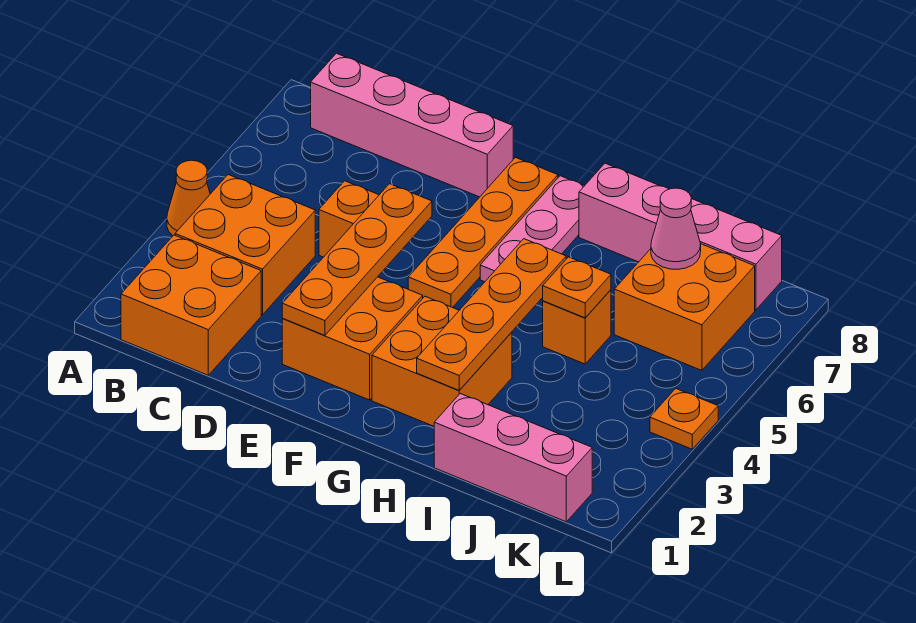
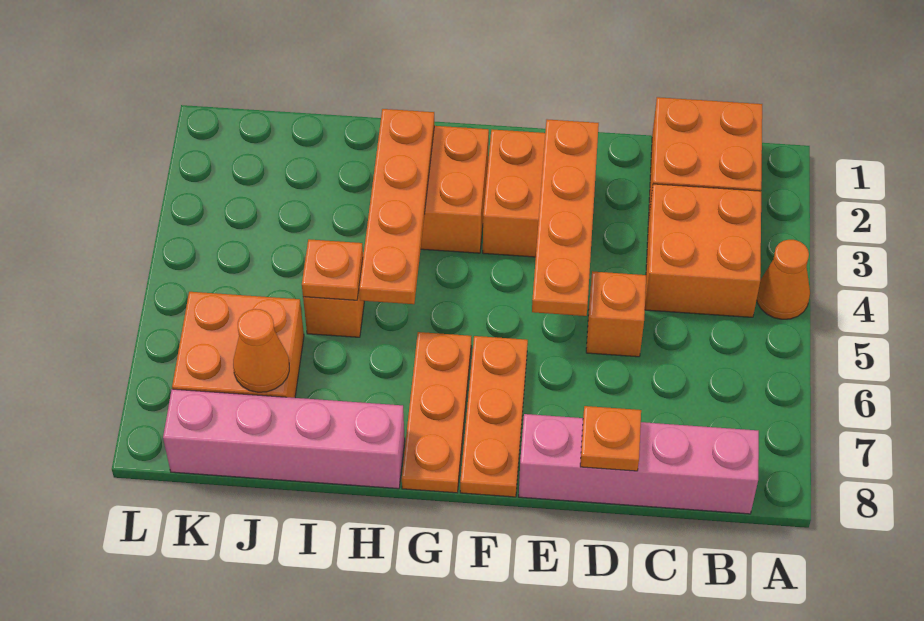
orange 1x4 plate [408,158,558,308] -> orange 1x3 plate [460,336,528,497]
pink 1x3 plate [480,176,584,282] -> orange 1x3 plate [402,332,471,493]
pink 1x3 brick [434,394,592,522] -> none
pink 1x1 cone [651,188,701,269] -> orange 1x1 cone [233,309,289,392]
orange 1x1 plate [650,388,718,449] -> orange 1x1 plate moved to [580,406,641,471]

